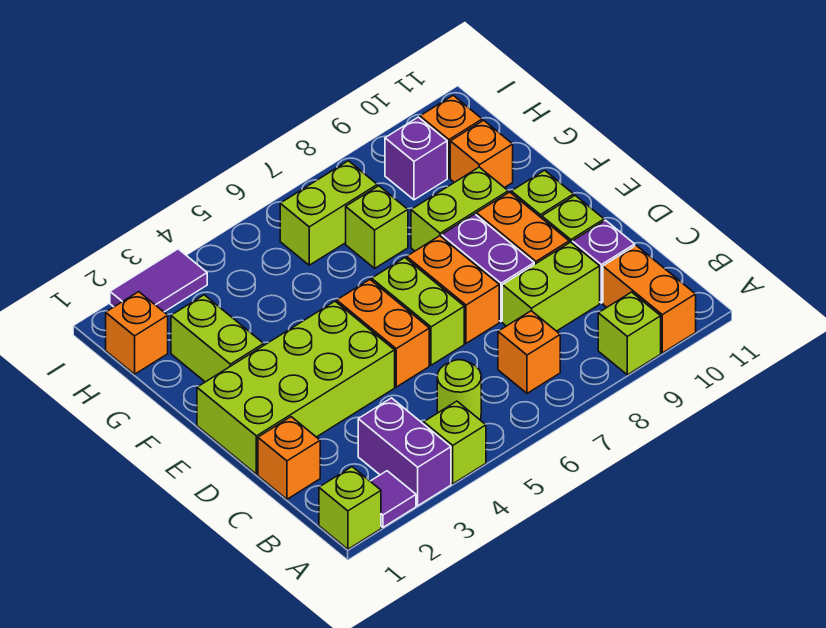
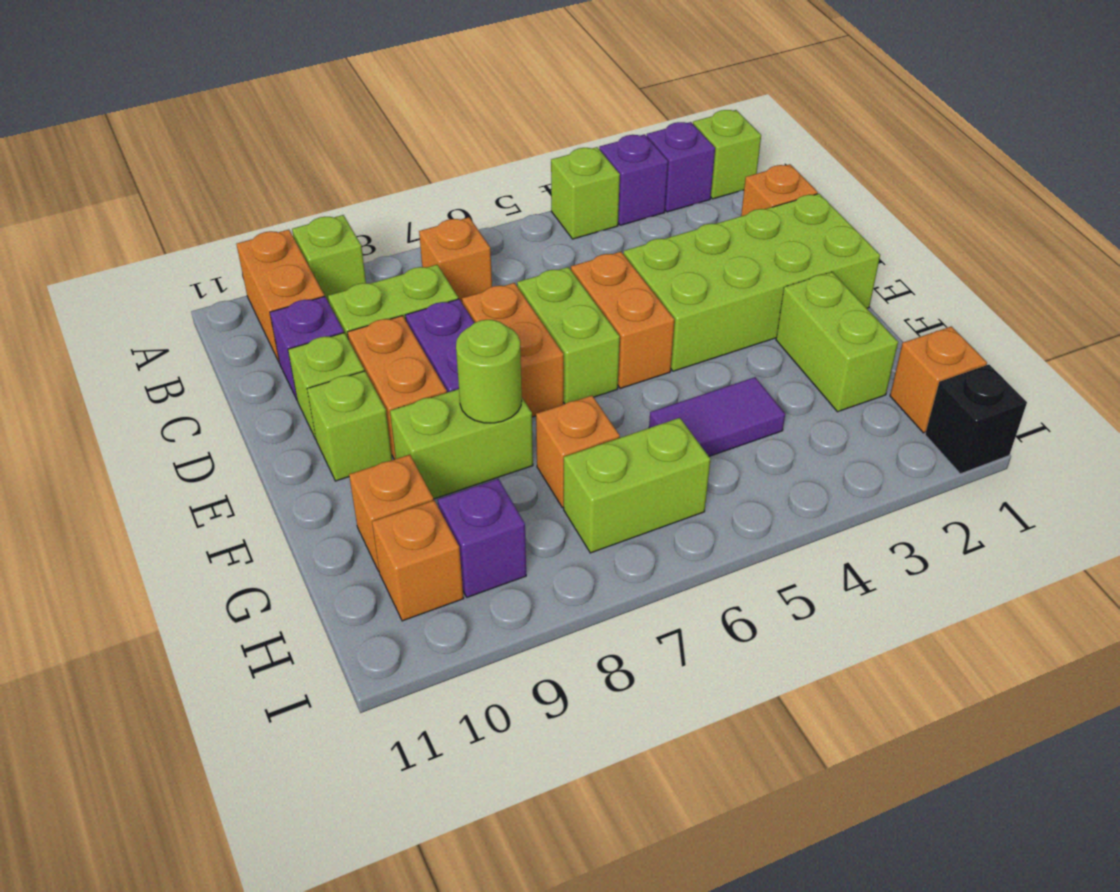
purple 1x1 tile [370,471,416,527] -> purple 1x1 brick [647,122,715,212]
purple 1x2 brick [358,398,451,506] -> purple 1x1 brick [599,134,668,225]
lime 1x1 round brick [437,360,481,420] -> lime 1x1 round brick moved to [456,320,522,423]
lime 1x1 brick [346,186,408,268] -> orange 1x1 brick [536,396,620,507]
none -> black 1x1 brick [925,365,1027,474]
purple 1x2 tile [110,249,207,312] -> purple 1x2 tile moved to [649,377,785,456]

